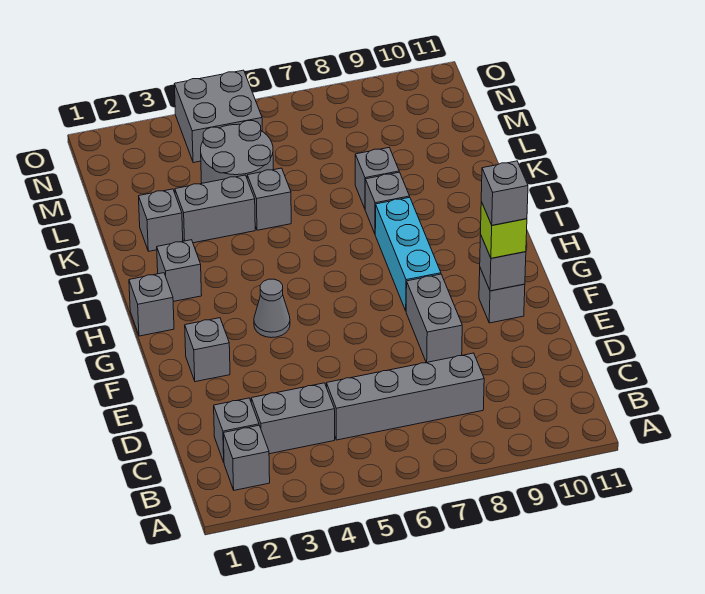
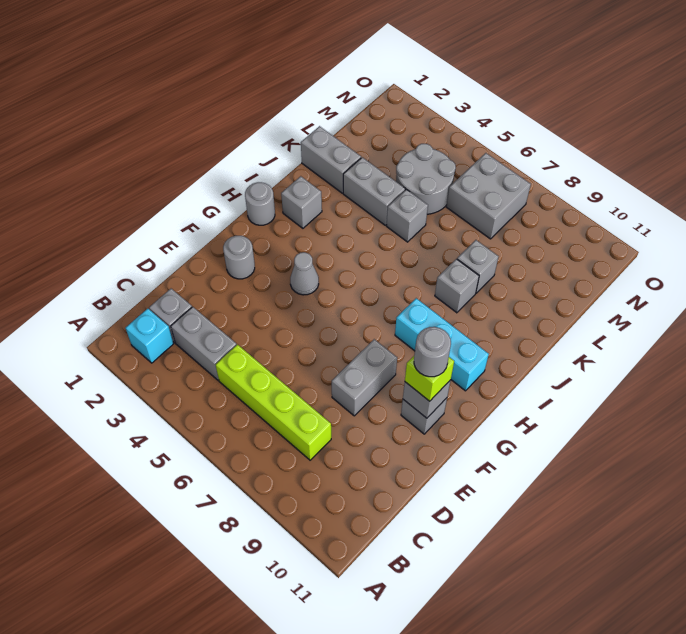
grey 1x1 brick [223,425,270,490] -> cyan 1x1 brick [126,309,174,363]
grey 1x4 brick [326,353,484,440] -> lime 1x4 brick [216,345,331,460]
grey 1x1 brick [185,318,230,382] -> grey 1x1 round brick [223,236,255,279]
grey 1x1 brick [481,161,528,225] -> grey 1x1 round brick [414,327,451,377]
cyan 1x3 brick [375,197,441,311] -> cyan 1x3 brick turned to [395,298,489,391]
grey 1x1 brick [129,273,174,336] -> grey 1x1 round brick [245,182,275,225]
grey 1x1 brick [139,189,183,251] -> grey 1x2 brick [301,126,361,193]
grey 2x2 brick [174,70,262,163] -> grey 2x2 brick moved to [447,153,531,239]

